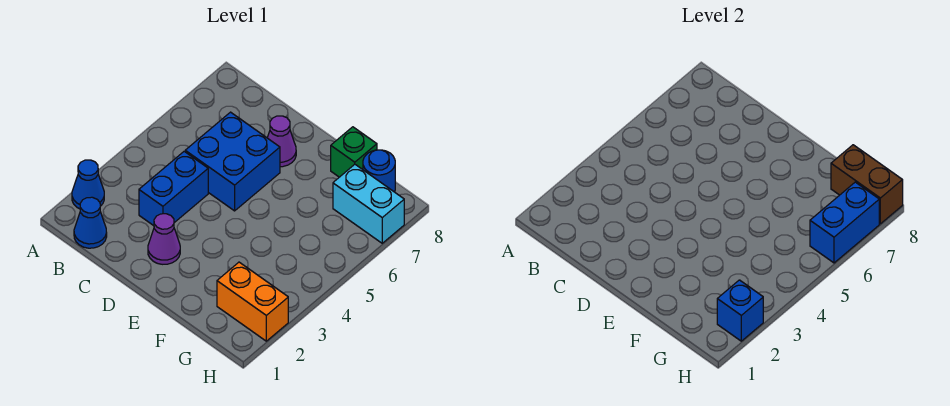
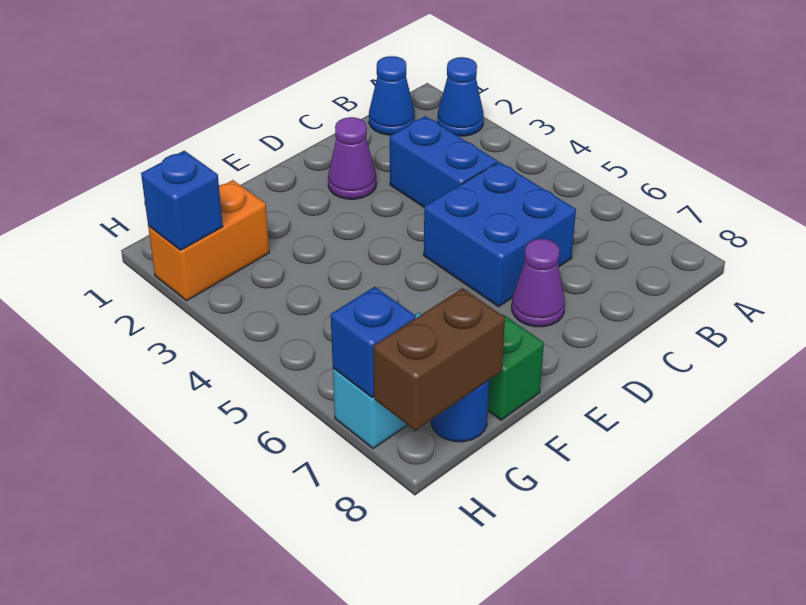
blue 1x2 brick [810,182,879,263] -> blue 1x1 brick [331,287,416,398]

